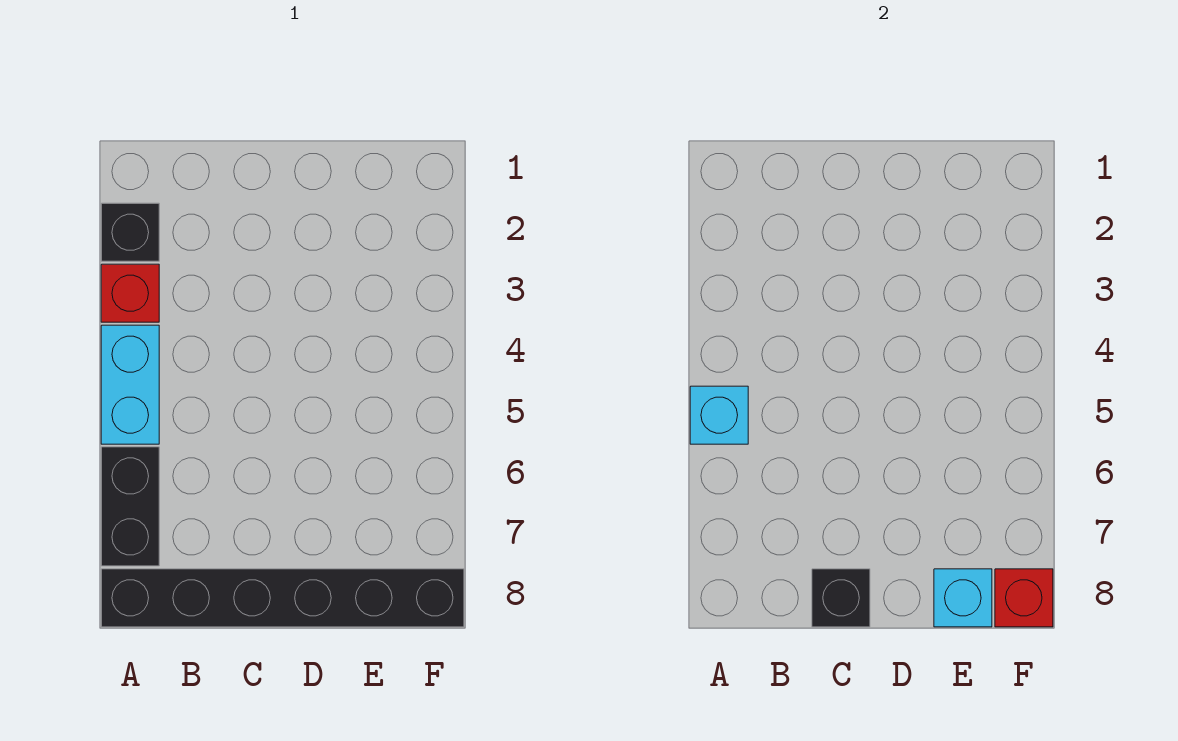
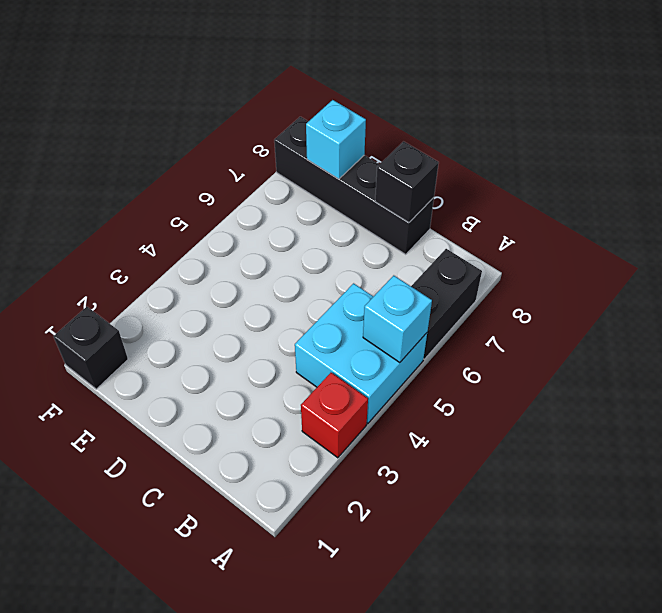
black 1x1 brick [101,203,159,261] -> black 1x1 brick moved to [53,307,128,389]
cyan 1x2 brick [101,325,159,444] -> cyan 2x2 brick [295,283,427,424]
black 1x6 brick [101,569,464,627] -> black 1x4 brick [274,117,434,254]
red 1x1 brick [995,569,1053,627] -> none

